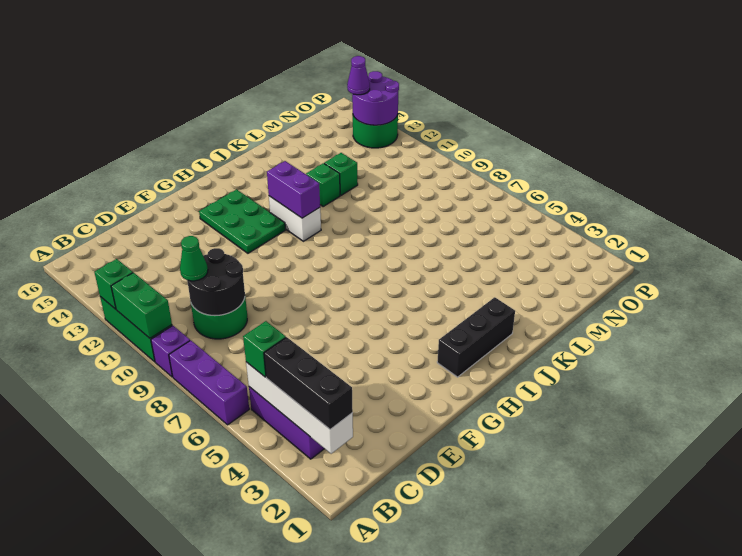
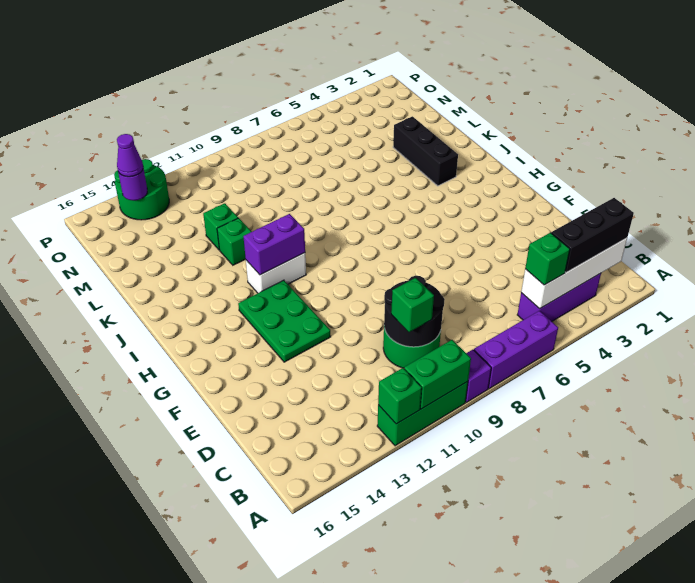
green 1x1 cone [180,236,208,281] -> green 1x1 brick [391,278,434,332]
green 2x3 plate [199,189,285,253] -> green 2x3 plate turned to [238,280,331,362]
black 1x3 brick [437,297,515,377] -> black 1x3 brick moved to [393,116,458,186]
purple 2x2 round brick [352,71,399,125] -> purple 1x1 round brick [118,168,147,201]

